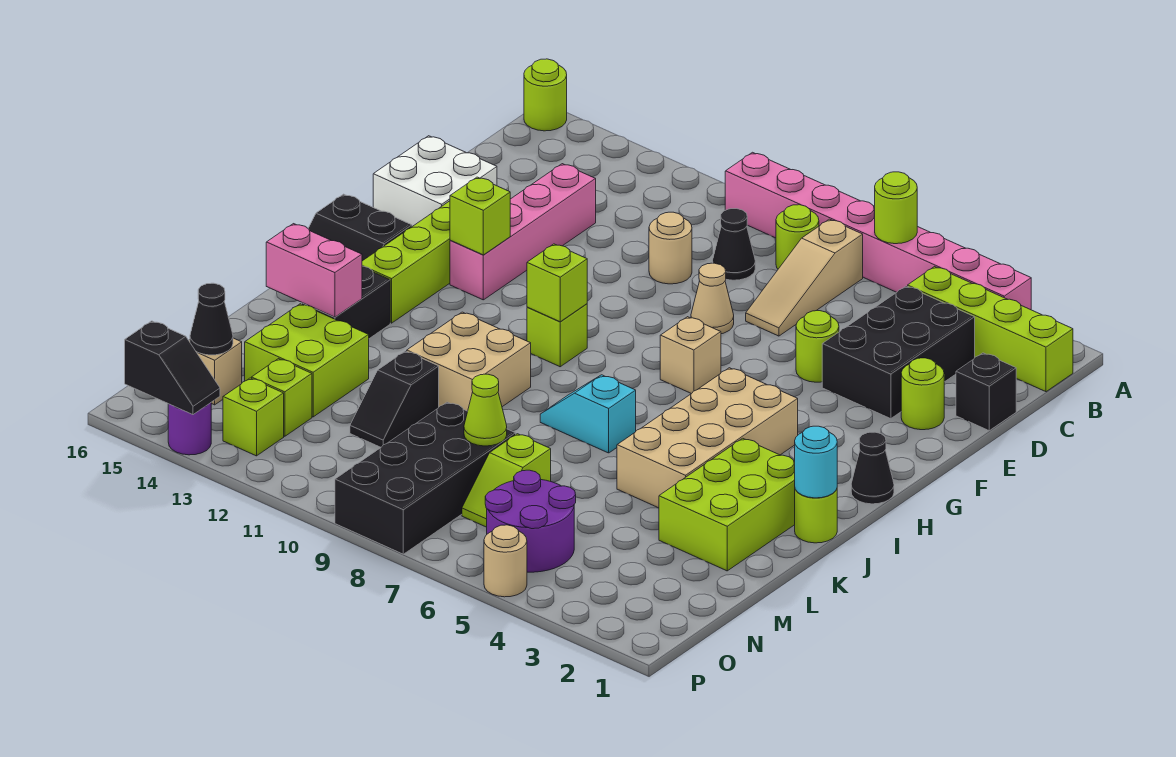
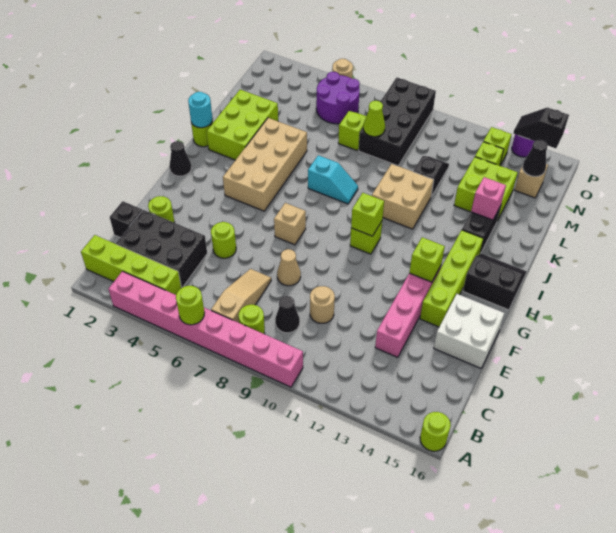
black 2x3 brick [822,286,975,419] -> black 2x3 brick turned to [116,210,207,288]
pink 1x2 brick [266,224,362,317] -> pink 1x1 brick [471,177,506,220]

